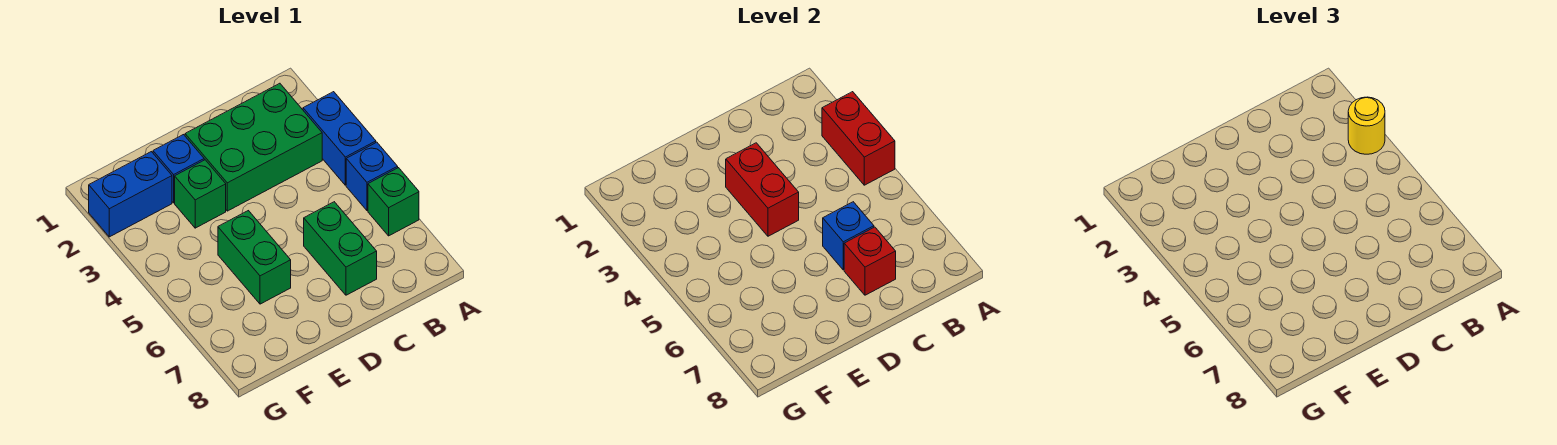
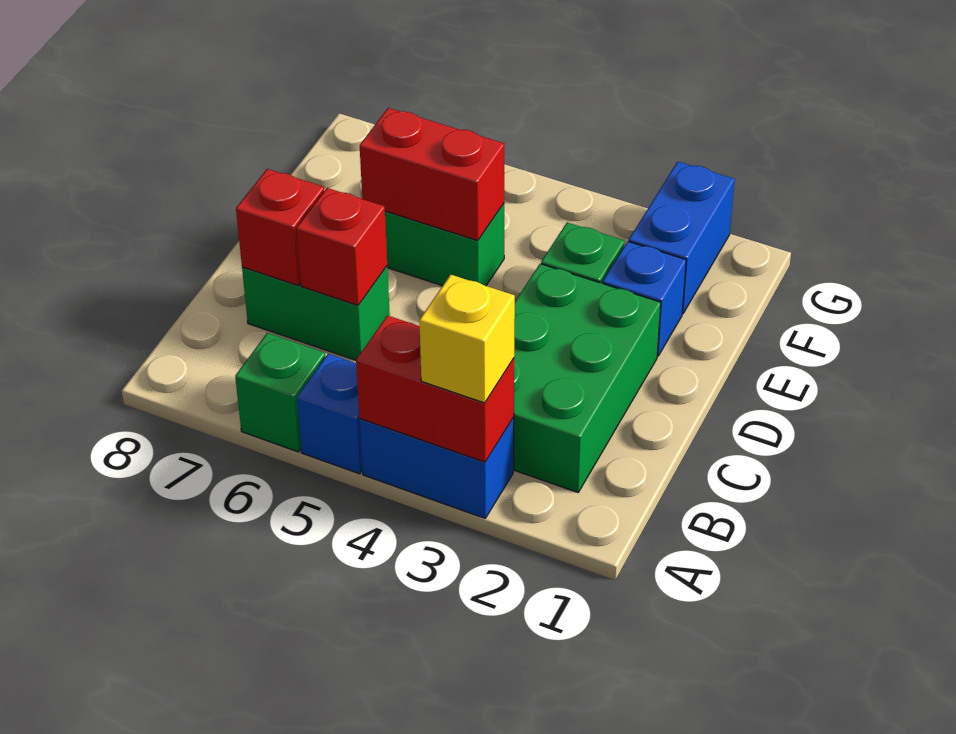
yellow 1x1 round brick [1348,97,1385,154] -> yellow 1x1 brick [419,275,515,403]
blue 1x1 brick [823,202,874,270] -> red 1x1 brick [296,188,387,305]
red 1x2 brick [726,143,799,236] -> red 1x2 brick moved to [360,108,505,241]

